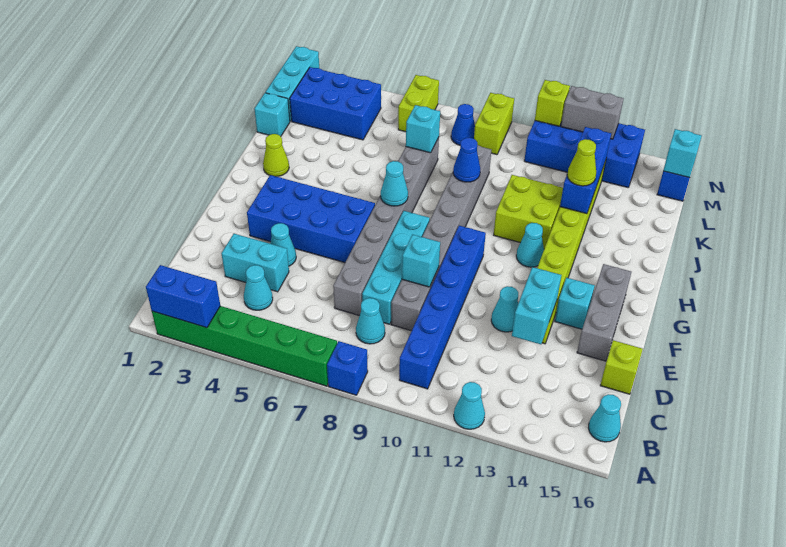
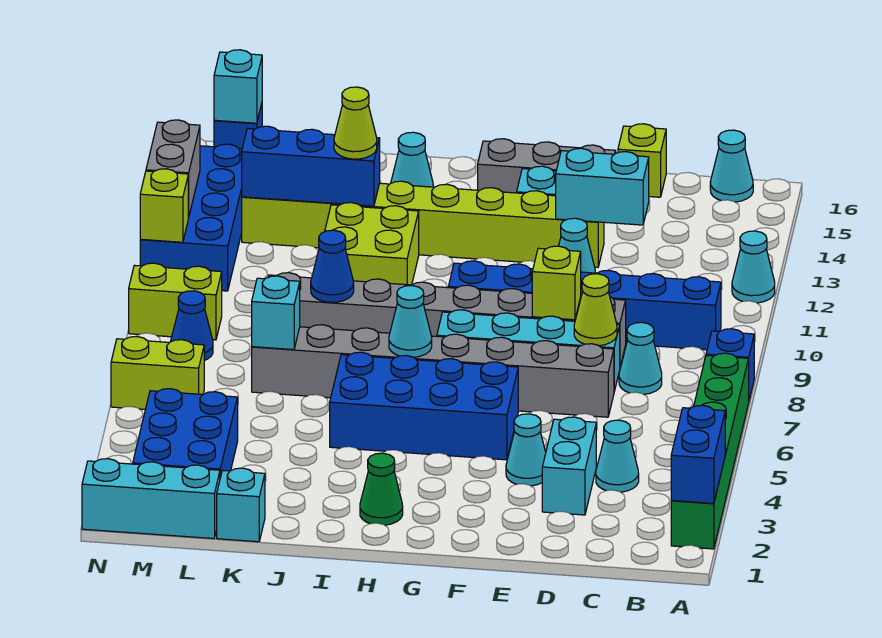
cyan 1x1 brick [402,235,440,287] -> lime 1x1 brick [532,246,581,320]
blue 2x4 brick [247,175,375,263] -> blue 2x4 brick turned to [330,352,518,460]
none -> green 1x1 cone [360,453,403,525]
cyan 1x1 cone [516,223,544,267] -> cyan 1x1 cone moved to [391,132,433,187]
lime 1x1 cone [263,134,289,176] -> lime 1x1 cone moved to [574,274,617,346]

